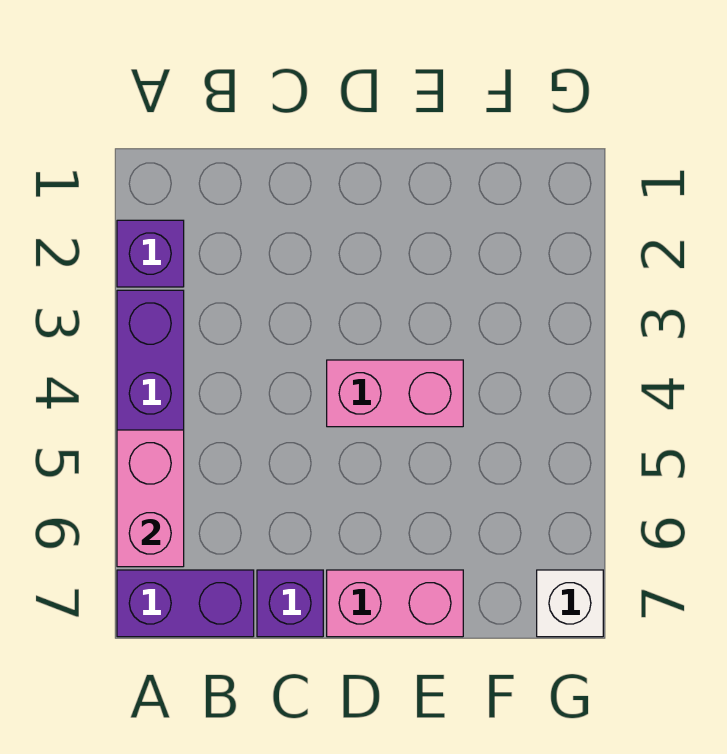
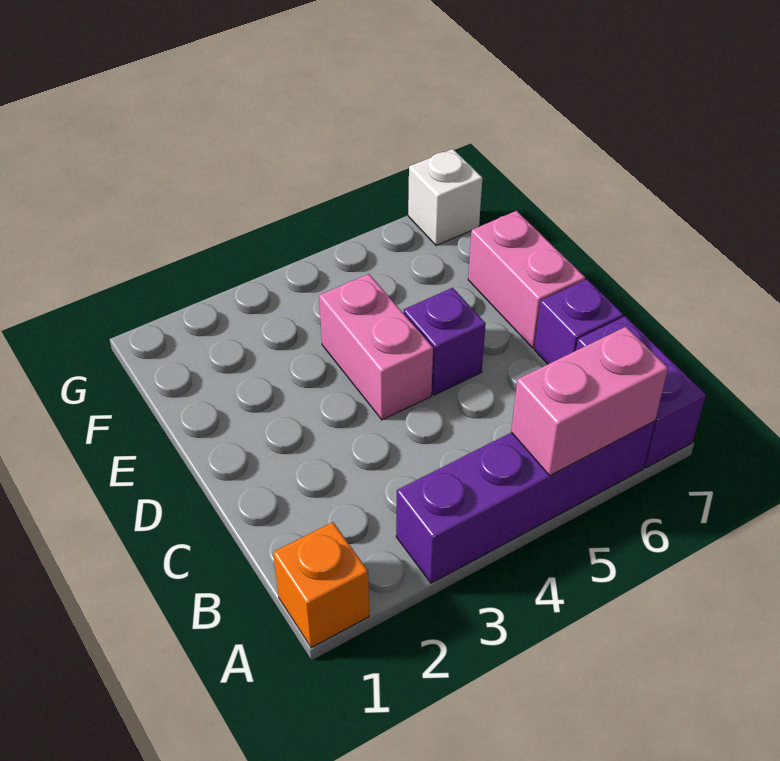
none -> orange 1x1 brick [273,522,369,648]
purple 1x1 brick [117,220,184,287] -> purple 1x1 brick moved to [404,288,486,395]

